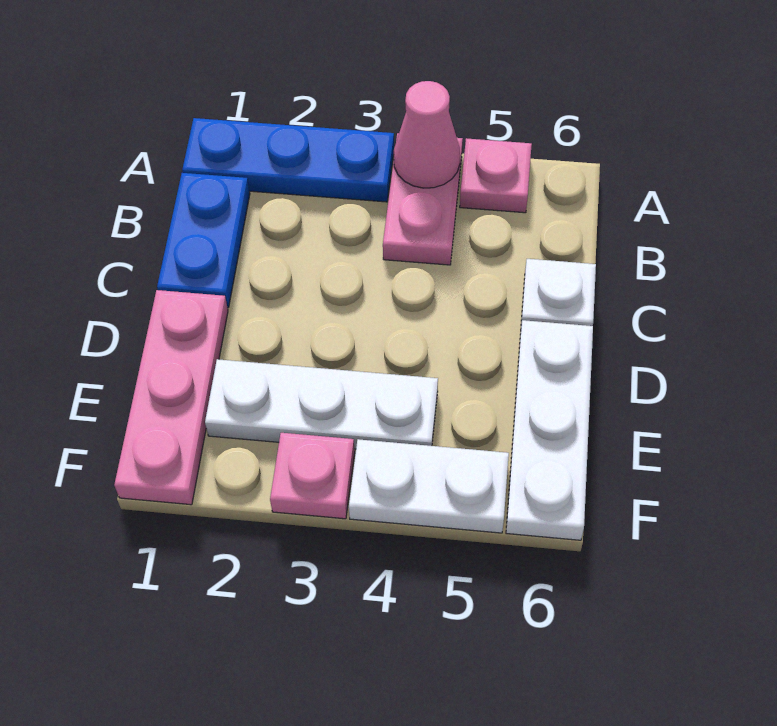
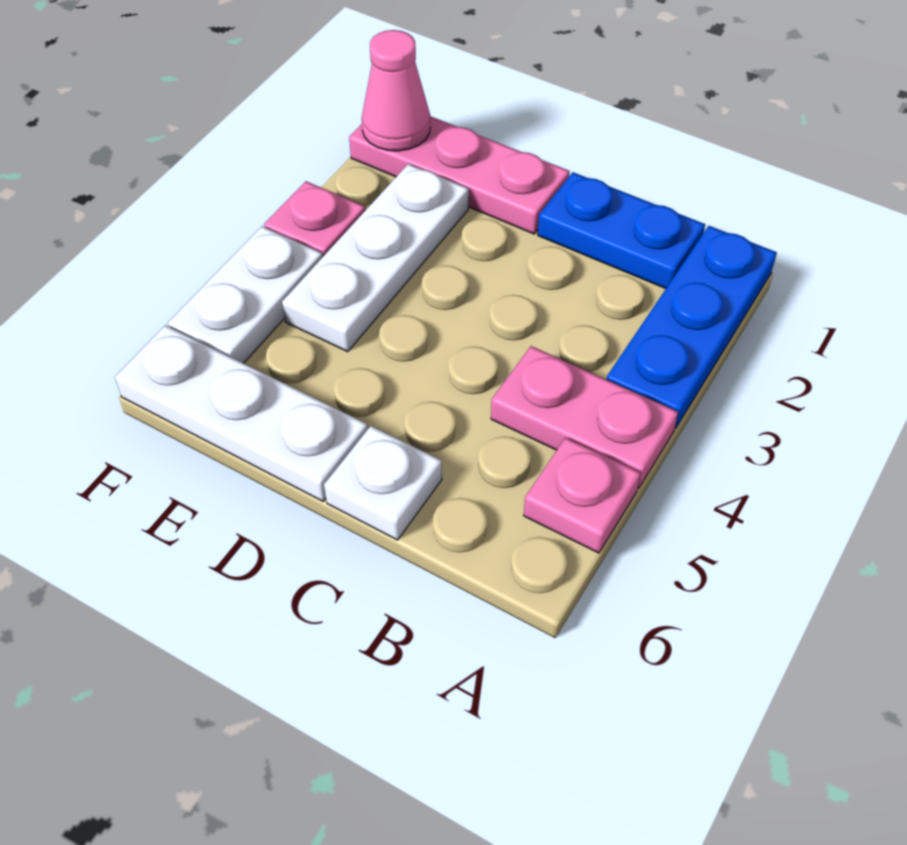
pink 1x1 cone [394,81,460,188] -> pink 1x1 cone moved to [362,30,430,151]

